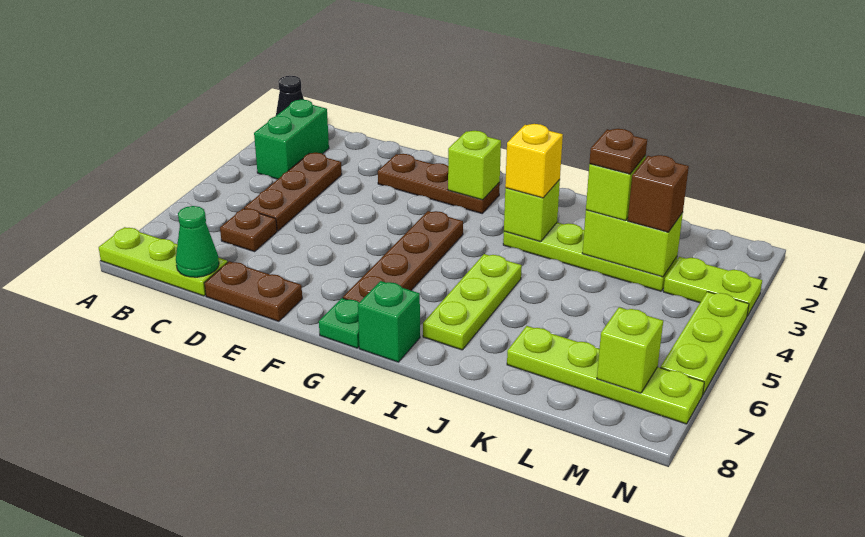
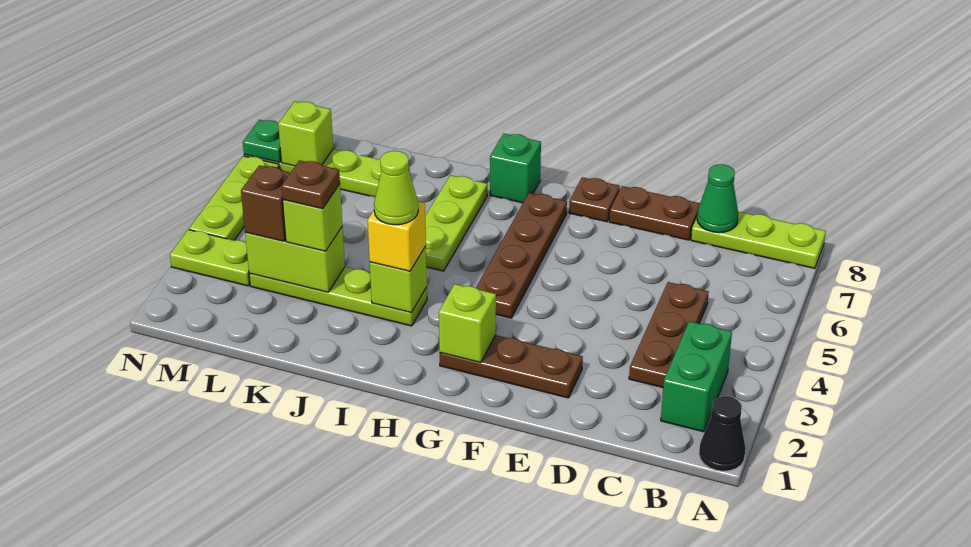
brown 1x1 plate [220,209,277,252] -> brown 1x1 plate moved to [569,177,620,222]
green 1x1 plate [319,298,360,348] -> green 1x1 plate moved to [243,120,281,162]
none -> lime 1x1 cone [374,151,418,225]

